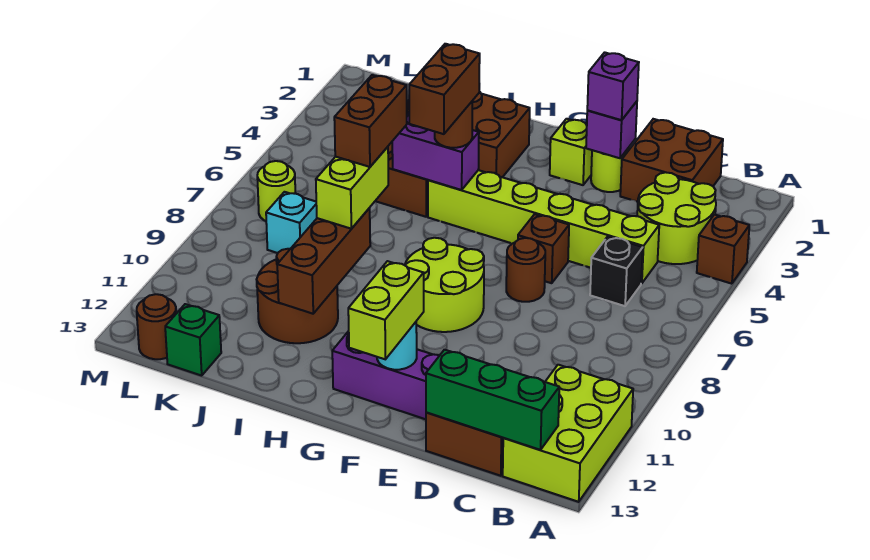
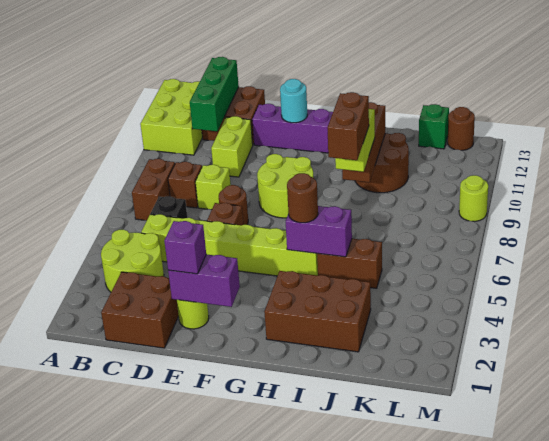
brown 1x1 brick [697,215,749,284] -> brown 1x1 brick moved to [168,162,202,208]
green 1x3 brick [426,350,559,450] -> green 1x3 brick turned to [190,57,239,131]
purple 1x1 brick [586,101,637,158] -> purple 1x2 brick [168,254,240,307]
lime 1x1 brick [550,119,592,185] -> lime 1x1 brick moved to [195,165,231,210]
lime 1x2 brick [348,261,424,359] -> lime 1x2 brick moved to [211,116,253,177]
brown 1x2 brick [409,44,480,134] -> brown 1x2 brick moved to [132,159,175,220]
cyan 1x1 brick [266,192,317,253] -> none
lime 1x1 round brick [257,161,295,221] -> lime 1x1 round brick moved to [459,175,488,221]

